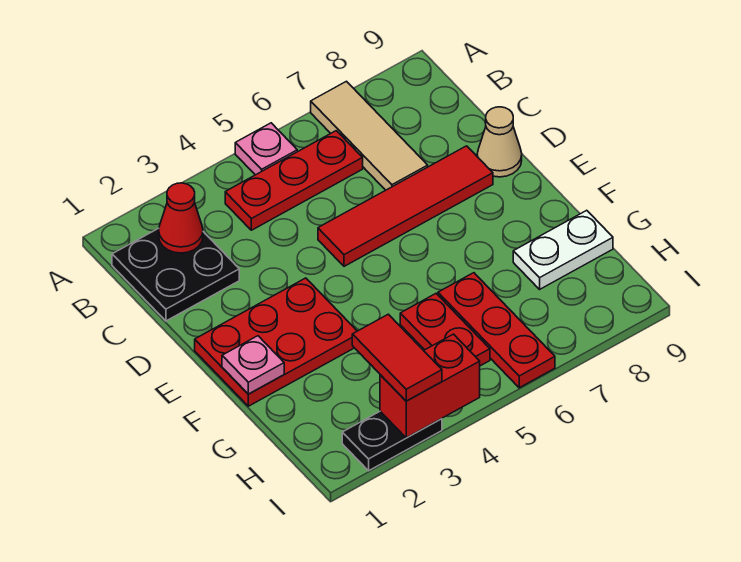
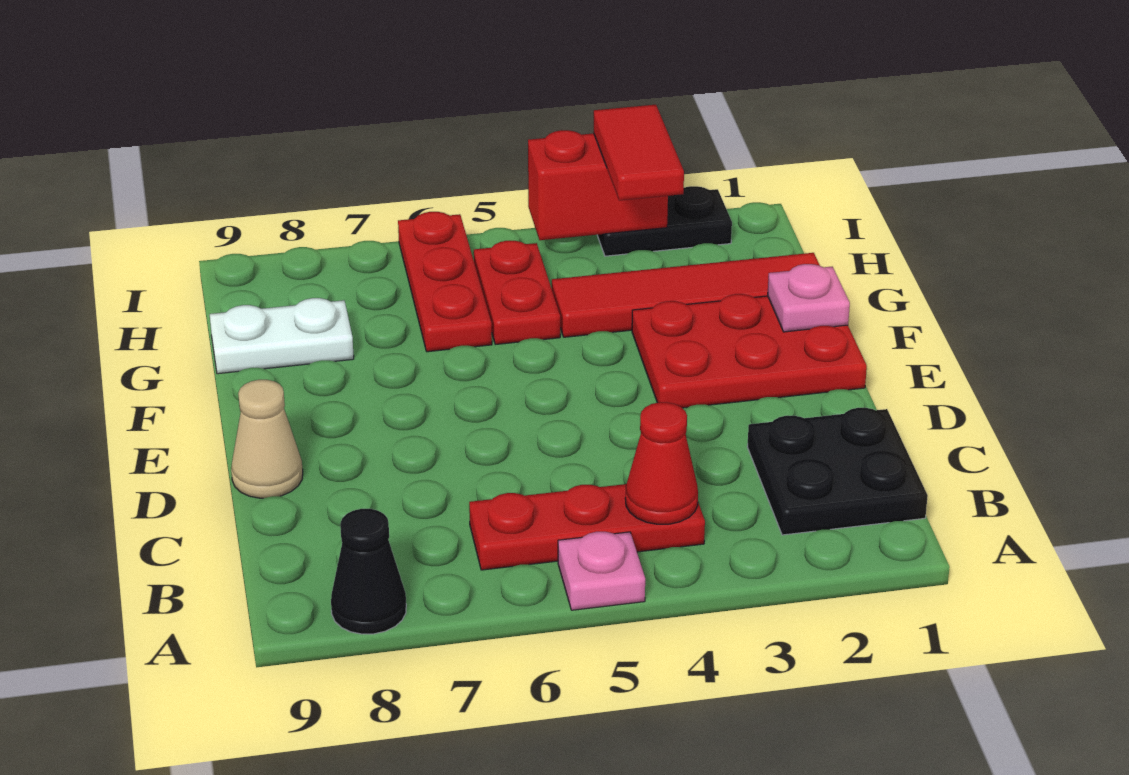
tan 1x3 tile [311,81,428,190] -> none
none -> black 1x1 cone [331,509,406,634]
red 1x1 cone [159,183,203,253] -> red 1x1 cone moved to [625,402,698,524]
red 1x4 tile [318,146,493,266] -> red 1x4 tile moved to [552,253,820,337]

